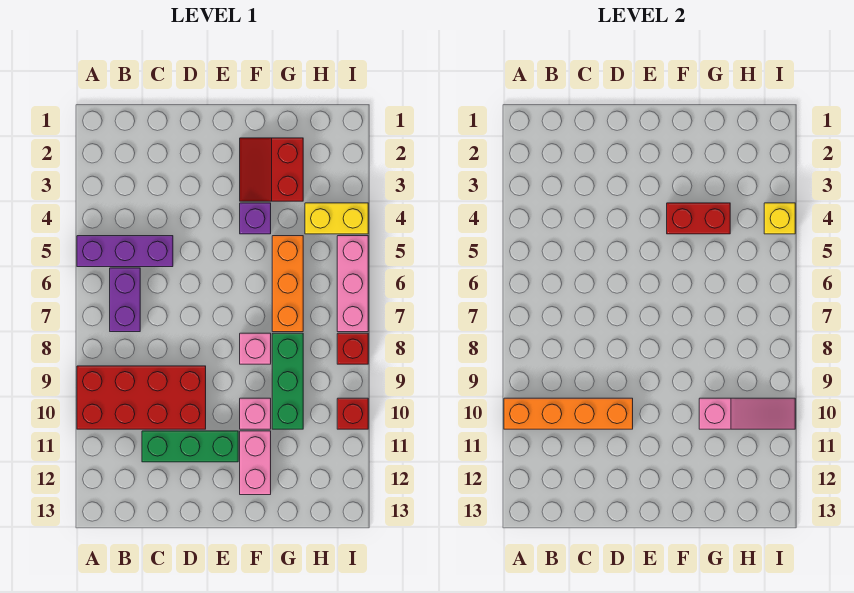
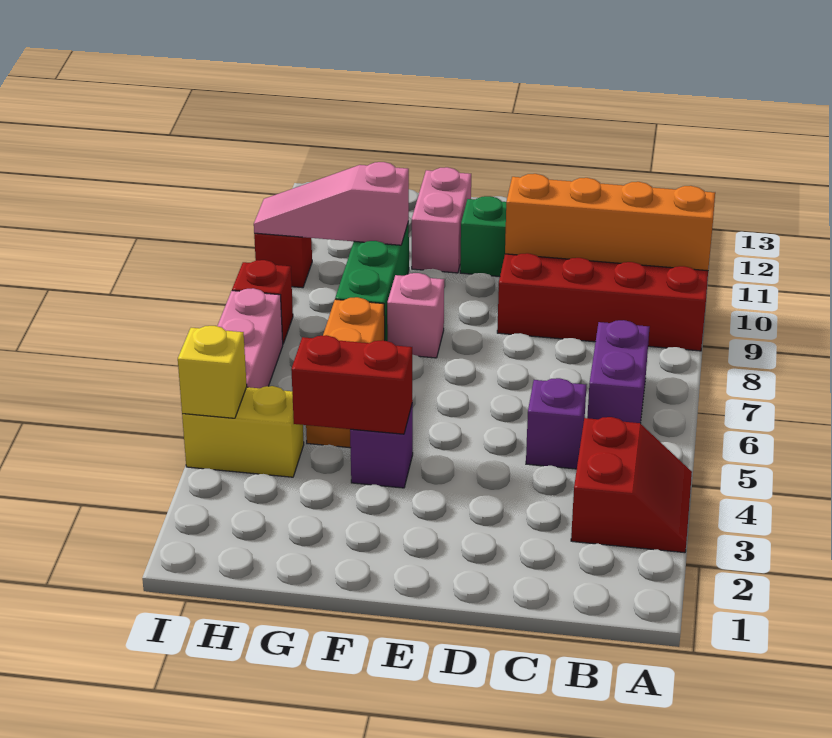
purple 1x3 brick [77,236,173,267] -> purple 1x1 brick [526,378,586,469]
red 2x2 slope [240,138,303,201] -> red 2x2 slope moved to [571,417,692,553]
pink 1x1 brick [240,398,271,429] -> none

